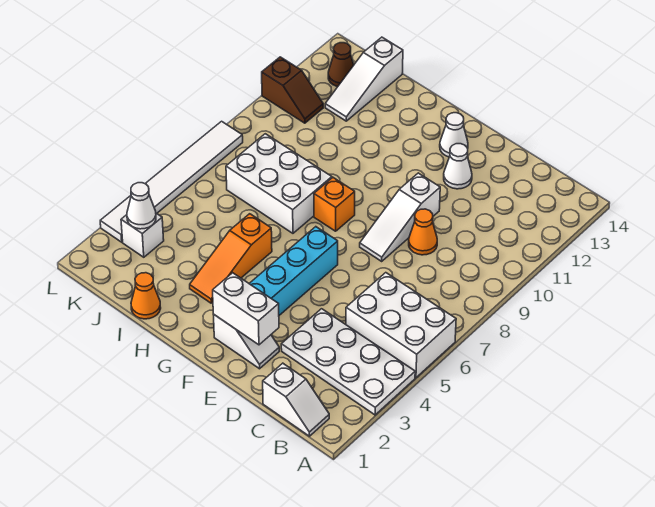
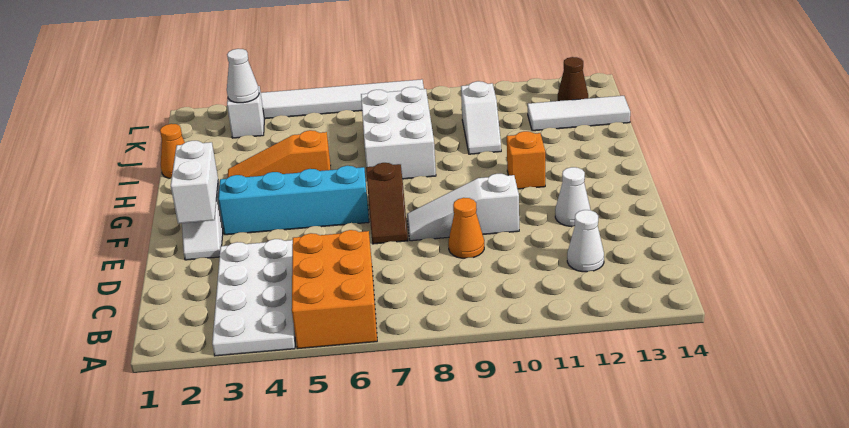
white 2x3 brick [346,273,456,378] -> orange 2x3 brick [292,230,377,349]
white 1x2 slope [263,363,329,436] -> white 1x2 slope moved to [461,81,501,154]
white 1x1 cone [440,113,468,157] -> white 1x1 cone moved to [567,210,604,272]
orange 1x1 brick [314,178,355,231] -> orange 1x1 brick moved to [507,131,545,189]
white 1x3 slope [325,37,403,121] -> white 1x3 tile [528,96,630,131]
brown 1x2 slope [262,57,323,123] -> brown 1x2 slope moved to [366,163,408,244]

